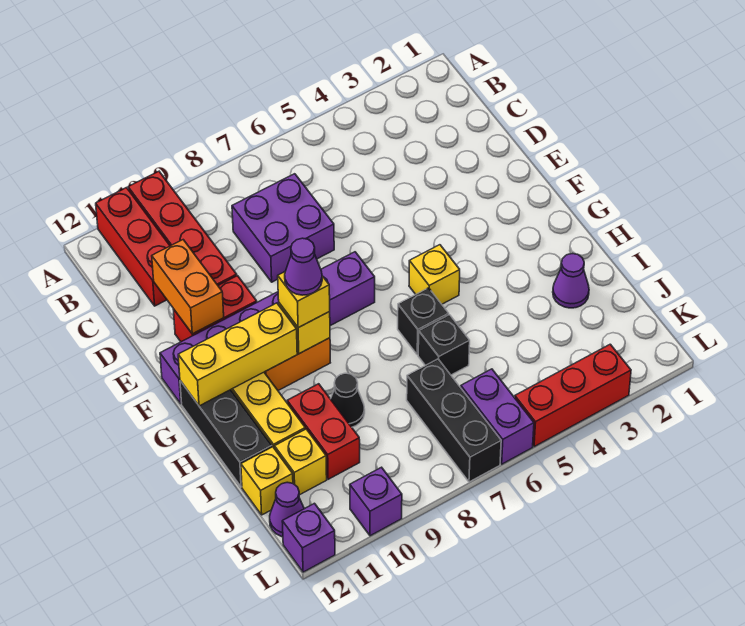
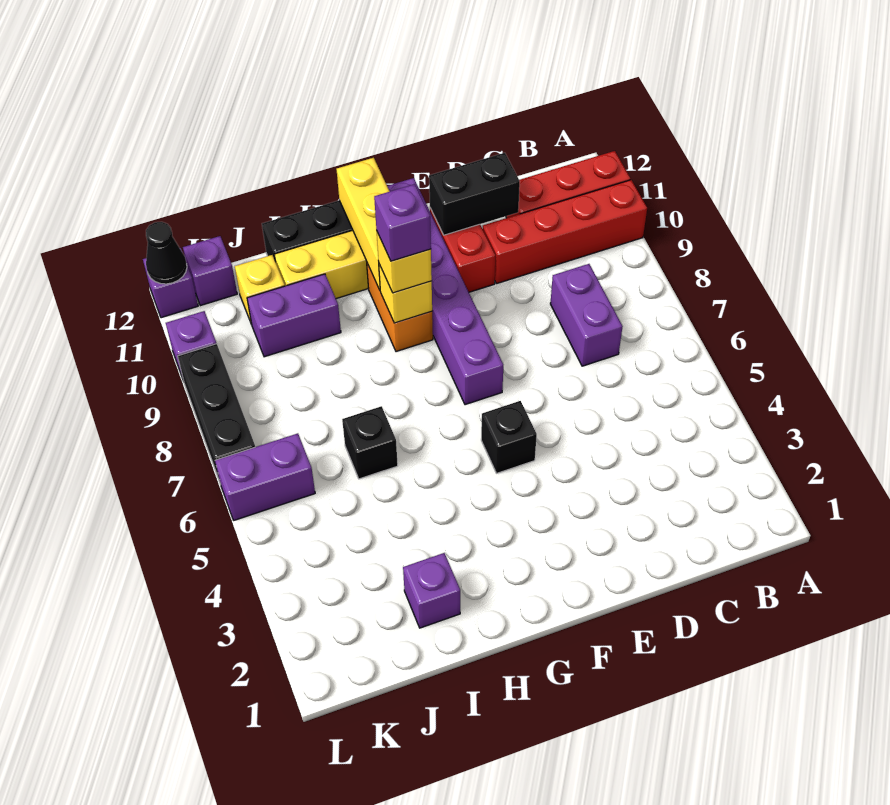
purple 2x2 brick [232,174,334,282] -> purple 1x2 brick [550,264,623,366]
orange 1x2 brick [152,240,224,334] -> black 1x2 brick [429,153,520,235]
yellow 1x1 brick [409,245,460,304] -> none
purple 1x1 cone [285,238,322,295] -> purple 1x1 brick [374,184,431,261]
black 1x1 brick [398,288,449,355] -> black 1x1 brick moved to [481,401,537,473]
purple 1x1 cone [553,254,589,308] -> purple 1x1 brick [403,553,460,628]
black 1x1 cone [331,373,365,427] -> black 1x1 cone moved to [146,222,187,284]
red 1x2 brick [287,384,360,479] -> purple 1x2 brick [247,274,341,357]
black 1x3 brick [407,359,501,482] -> black 1x3 brick turned to [177,344,255,482]
yellow 1x1 brick [241,447,293,515] -> none
purple 1x1 cone [270,482,304,537] -> purple 1x1 brick [183,236,237,306]
red 1x3 brick [515,344,631,447] -> none

